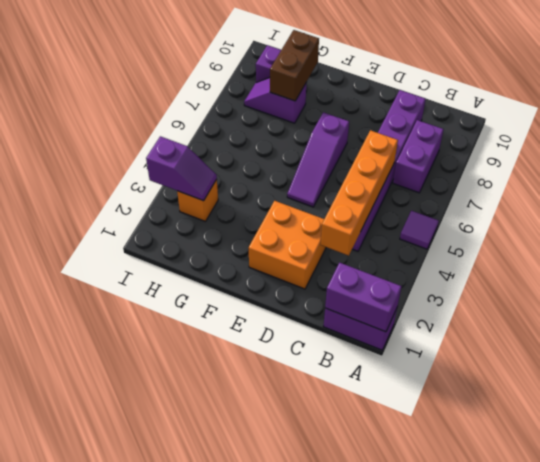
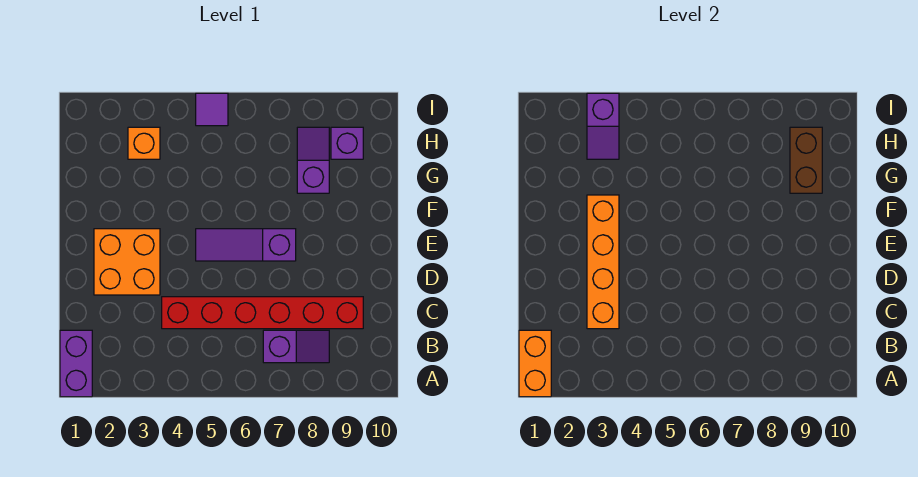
purple 1x2 brick [325,263,402,332] -> orange 1x2 brick [519,330,551,397]
purple 1x1 tile [400,211,438,249] -> purple 1x1 tile moved to [196,93,228,126]
purple 1x2 brick [393,120,444,193] -> purple 1x2 slope [263,330,329,363]
orange 1x4 brick [321,130,398,256] -> orange 1x4 brick turned to [587,195,619,329]
purple 1x6 brick [352,90,426,251] -> red 1x6 brick [162,297,363,329]
brown 1x2 brick [270,30,319,101] -> brown 1x2 brick turned to [790,127,822,193]

